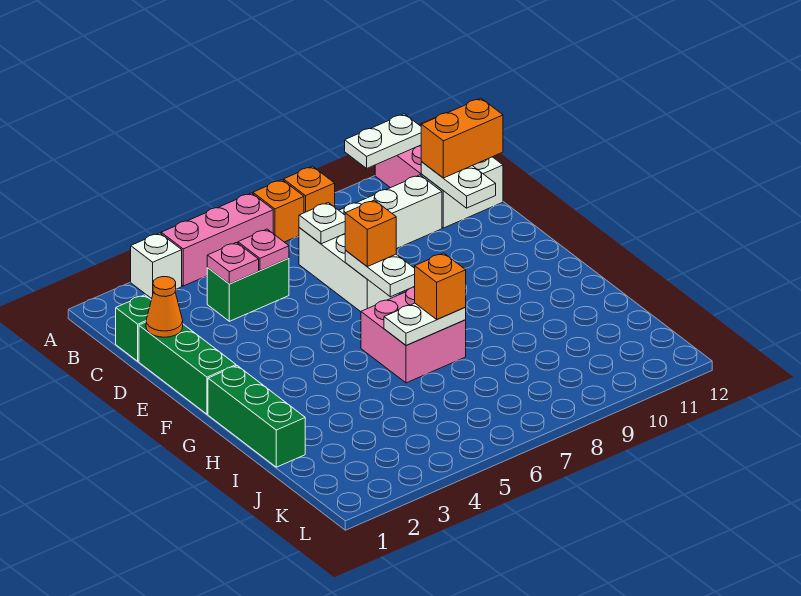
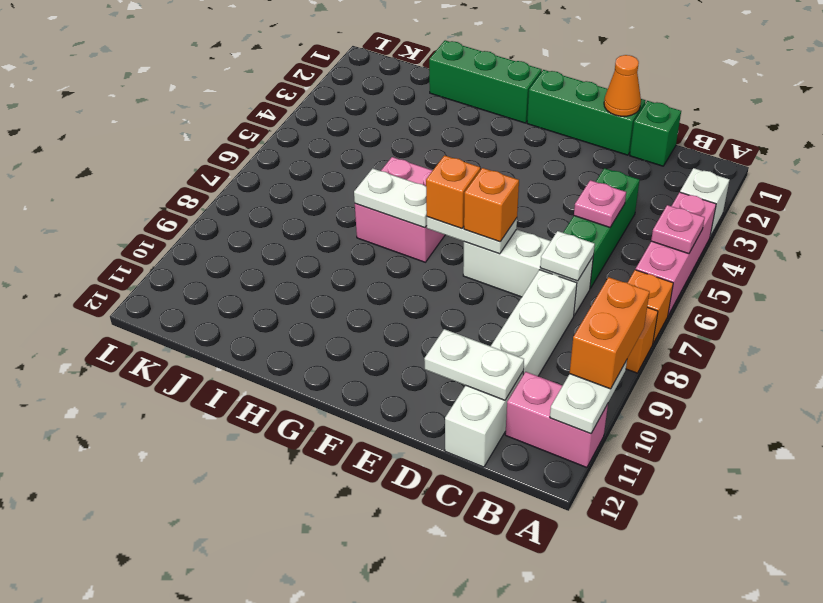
green 1x2 brick [207,258,289,321] -> green 1x3 brick [563,168,640,288]
pink 1x1 plate [207,243,259,284] -> pink 1x1 plate moved to [651,205,705,254]
orange 1x2 brick [421,98,503,178] -> orange 1x2 brick moved to [570,277,650,389]
white 1x2 plate [384,303,466,345] -> white 1x2 plate turned to [354,168,427,228]
orange 1x1 brick [415,253,466,319] -> orange 1x1 brick moved to [426,155,480,229]

